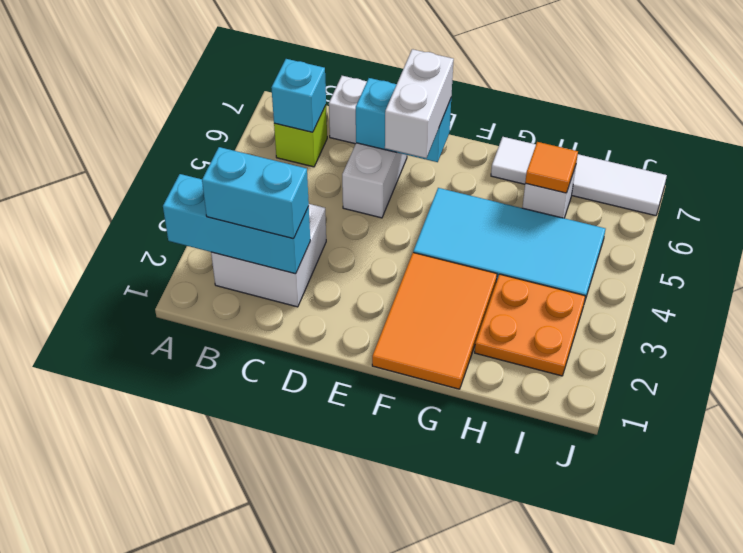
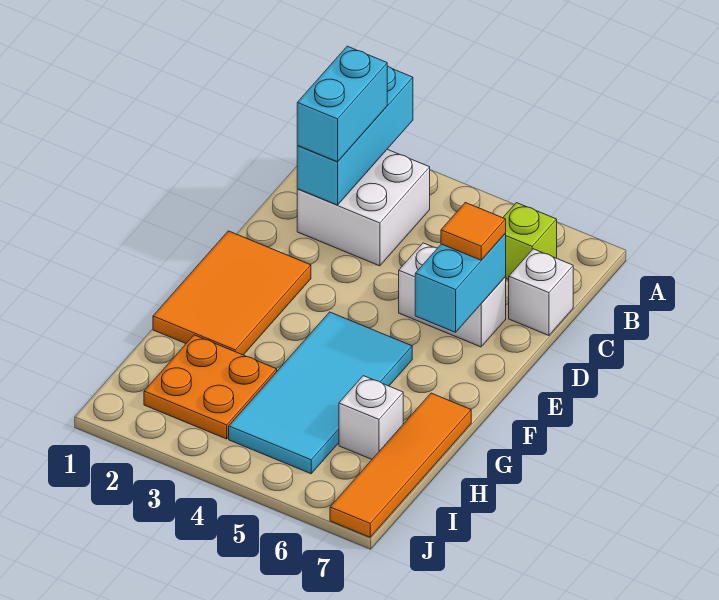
cyan 1x1 brick [271,59,326,132] -> none
white 1x2 brick [385,49,454,158] -> none
orange 2x3 tile [372,253,497,389] -> orange 2x3 tile turned to [153,231,311,355]
white 1x4 tile [491,137,667,216] -> orange 1x4 tile [330,393,471,537]
orange 1x1 tile [525,142,578,193] -> orange 1x1 tile moved to [441,202,506,260]

